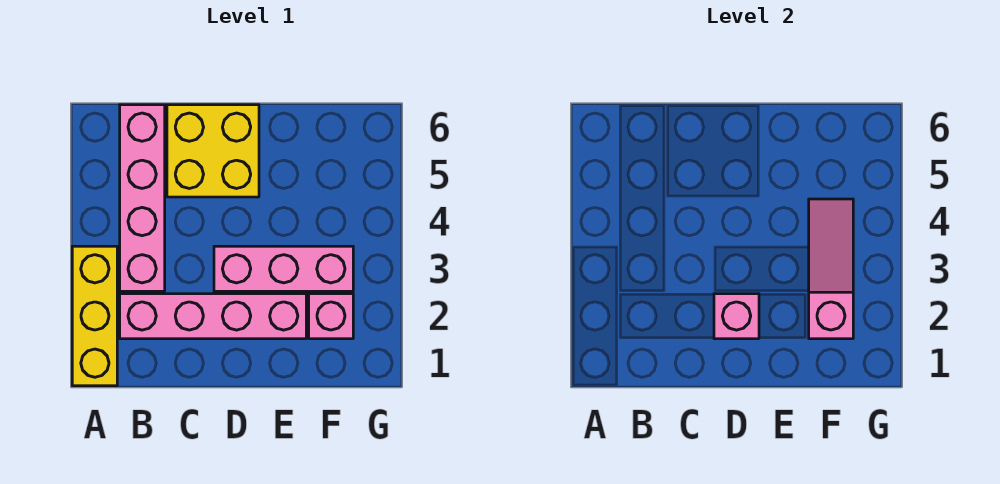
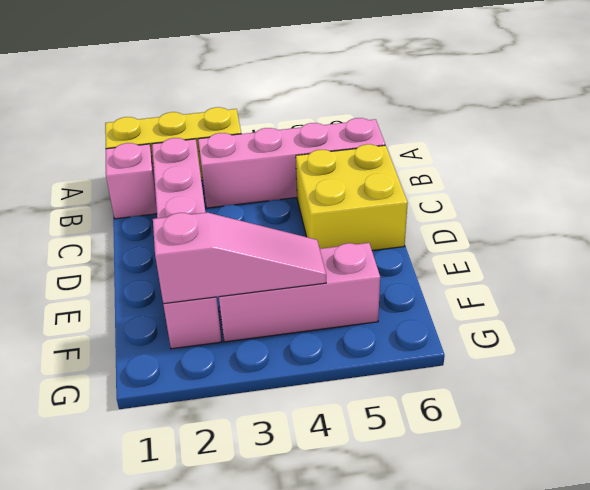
pink 1x1 brick [714,294,759,339] -> pink 1x1 brick moved to [106,143,157,219]
pink 1x3 brick [214,246,353,291] -> pink 1x3 brick turned to [218,243,380,342]

